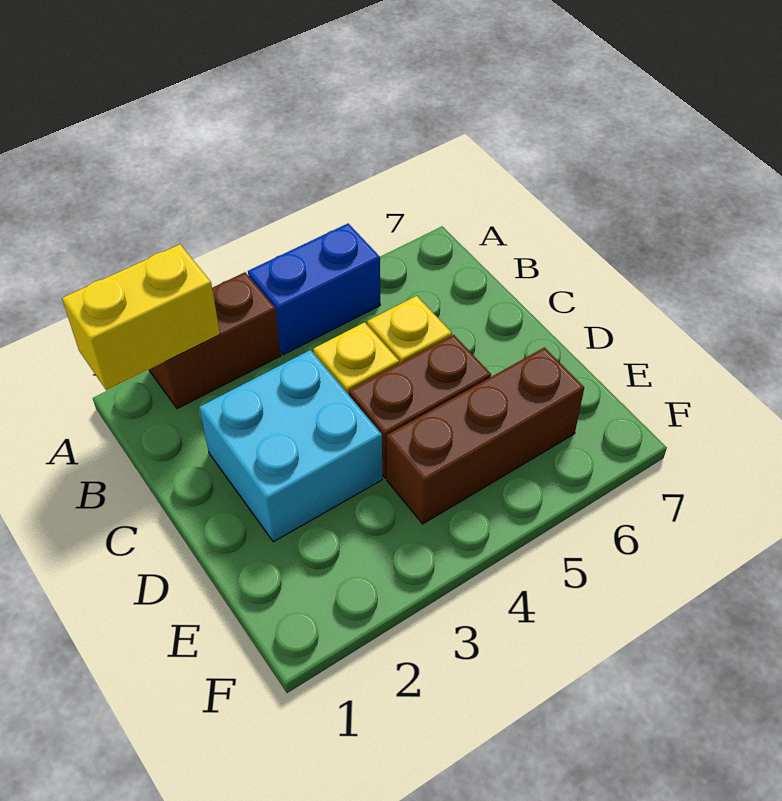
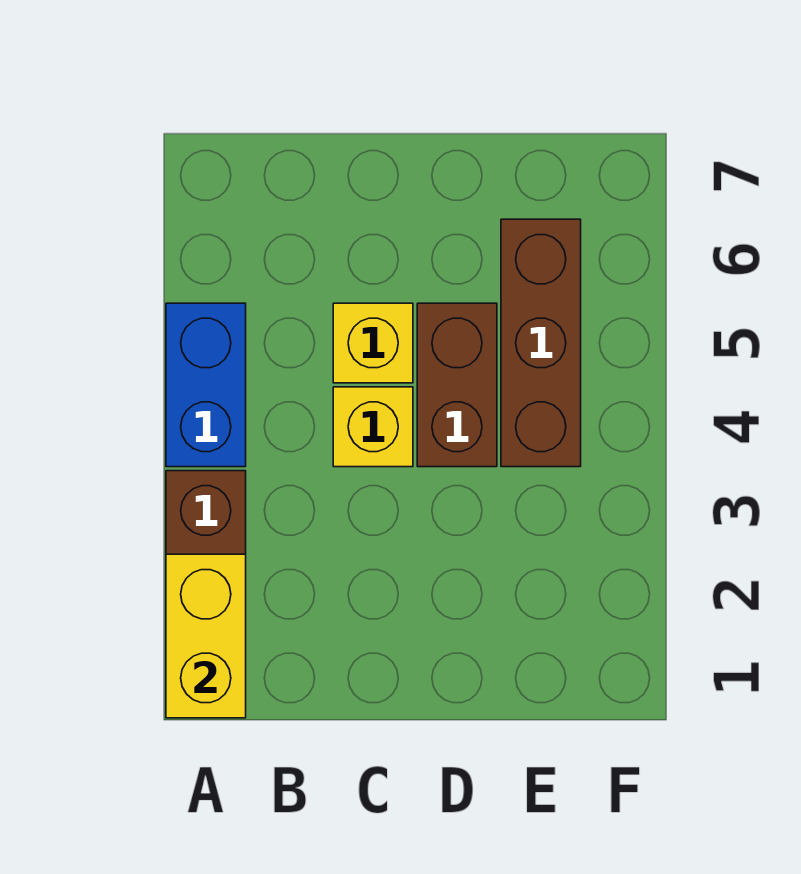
cyan 2x2 brick [199,350,382,542] -> none

